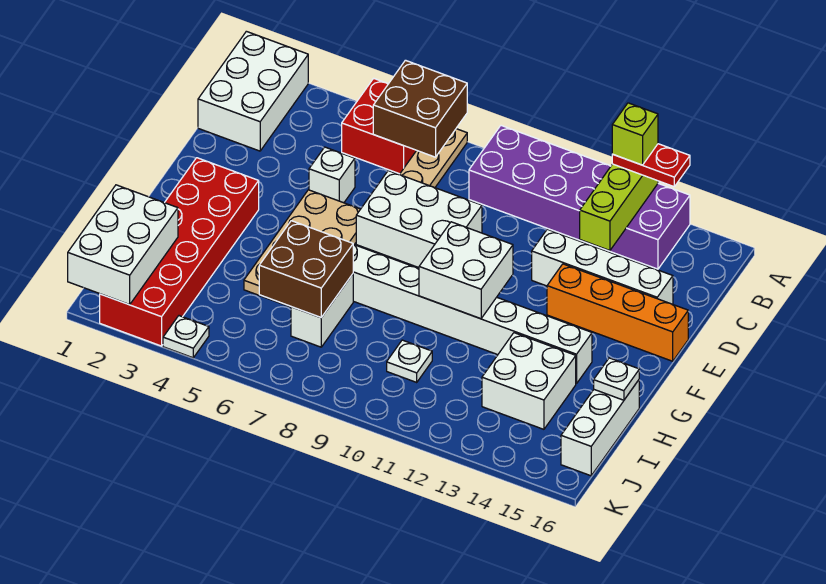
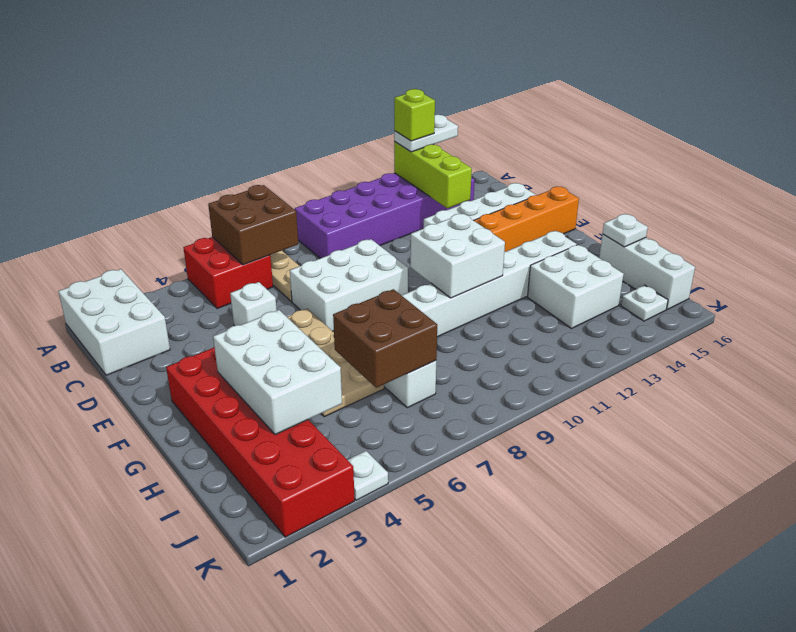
red 1x2 plate [612,144,690,187] -> white 1x2 plate [394,115,458,152]
white 2x3 brick [68,185,178,305] -> white 2x3 brick moved to [213,310,342,435]
white 1x1 plate [387,340,432,382] -> white 1x1 plate moved to [621,285,668,321]

